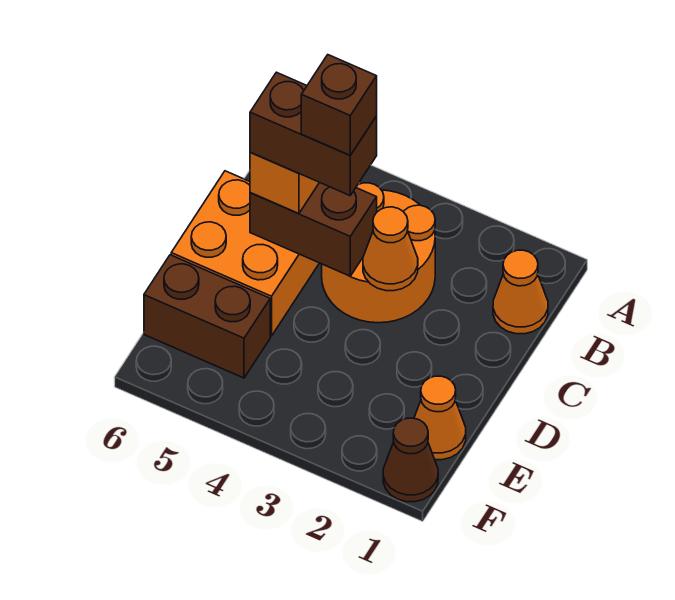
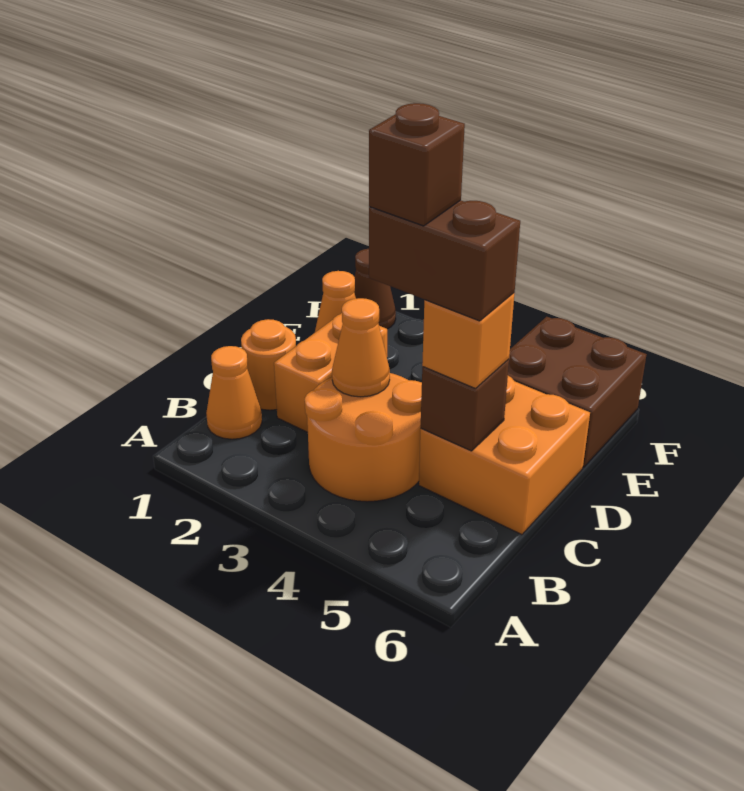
none -> orange 1x1 round brick [241,319,296,410]
none -> orange 1x2 brick [274,313,387,432]
brown 1x2 brick [250,183,377,276] -> brown 1x1 brick [421,359,509,451]
brown 1x2 brick [144,255,270,378] -> brown 2x2 brick [508,317,647,467]

